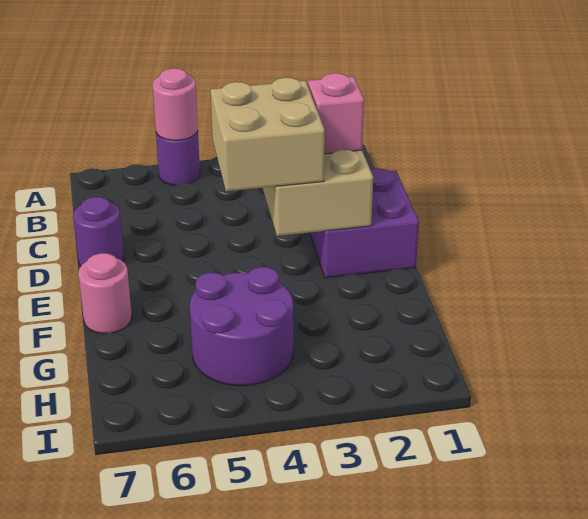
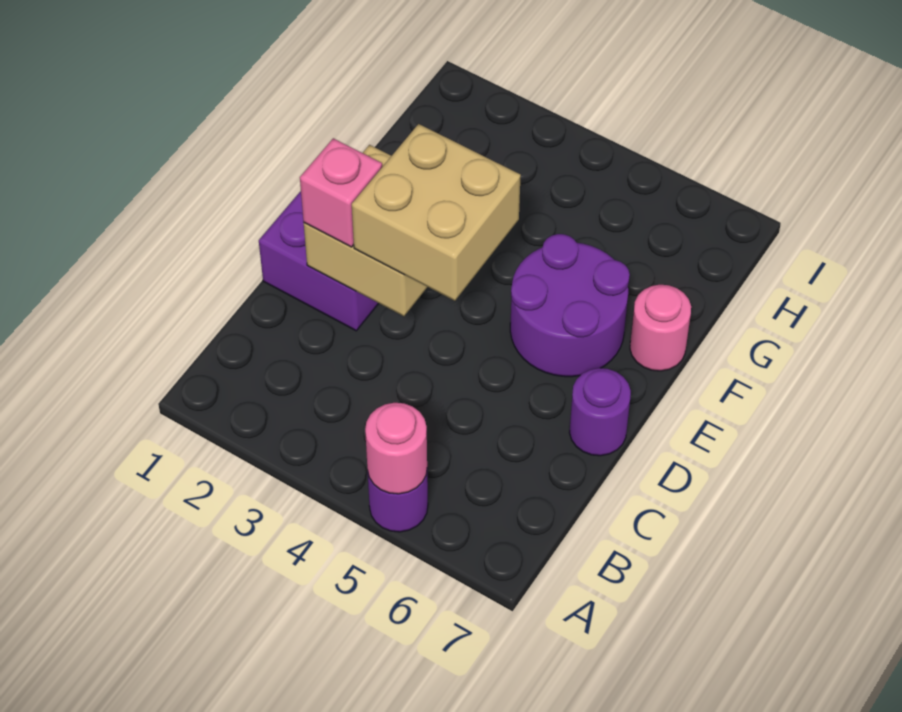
purple 2x2 round brick [190,267,293,386] -> purple 2x2 round brick moved to [510,234,630,377]

